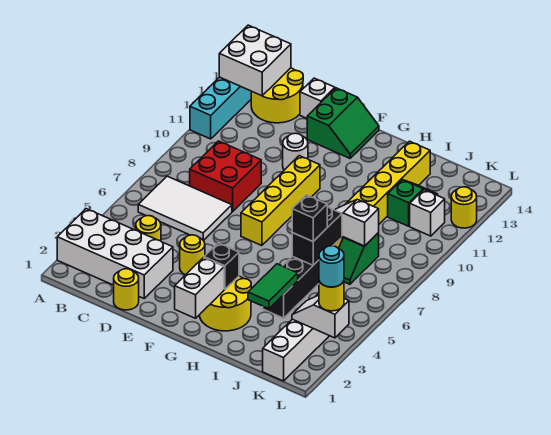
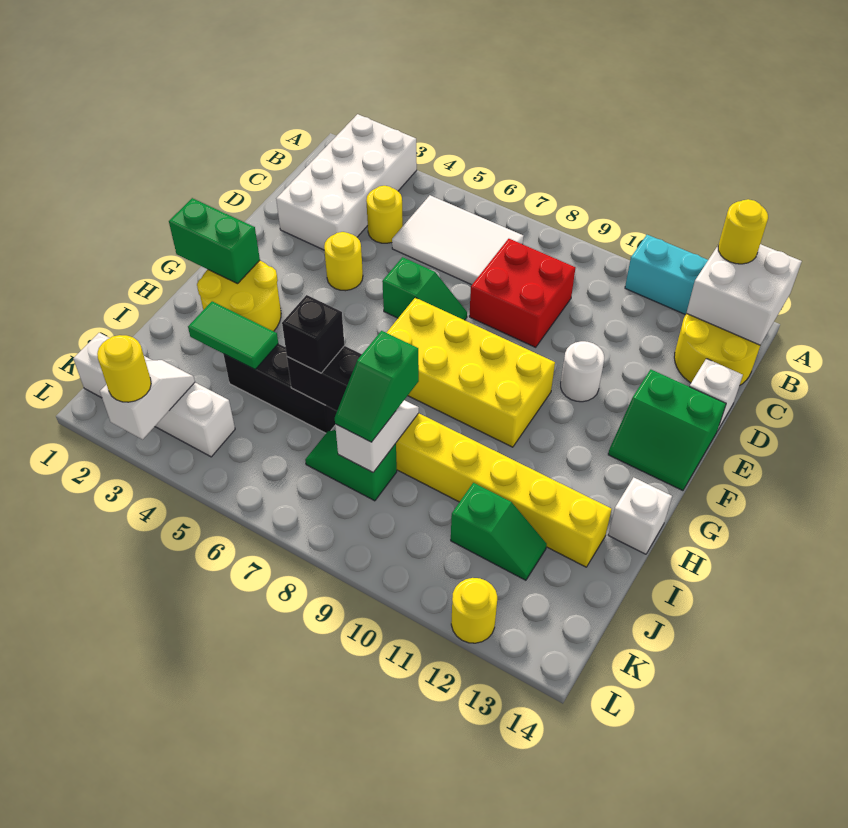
white 2x3 tile [138,176,232,241] -> white 2x3 tile turned to [392,195,524,285]
yellow 1x1 round brick [114,269,139,310] -> yellow 1x1 round brick moved to [718,199,768,264]
none -> green 1x2 slope [382,257,467,320]
yellow 1x4 brick [241,156,320,246] -> yellow 2x4 brick [387,298,555,447]
white 1x2 brick [175,258,224,318] -> green 1x2 brick [169,198,260,284]
black 1x1 brick [204,243,239,289] -> none
none -> green 1x2 slope [335,331,419,442]
white 1x1 brick [410,190,445,236] -> white 1x1 brick moved to [608,478,672,554]
cyan 1x1 round brick [319,246,344,287] -> none

